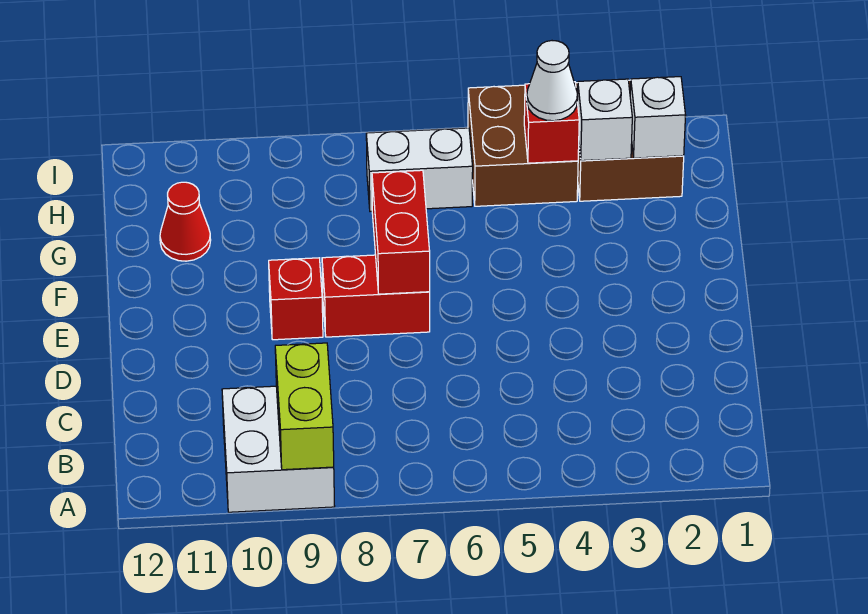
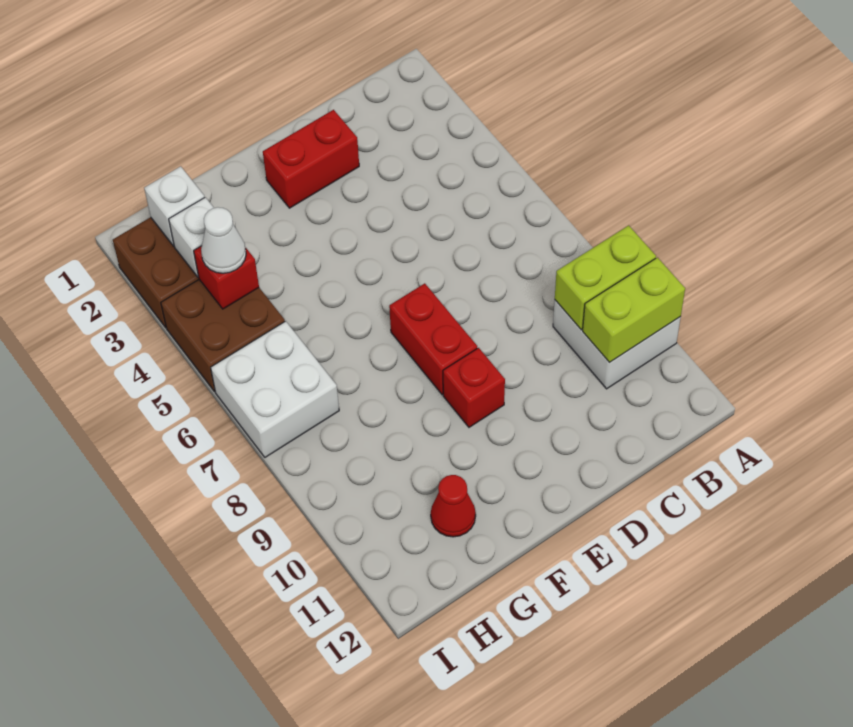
none -> lime 1x2 brick [583,257,685,363]
red 1x2 brick [372,170,430,294] -> red 1x2 brick moved to [263,110,359,208]
white 1x2 brick [366,128,473,211] -> white 2x2 brick [211,321,339,457]

